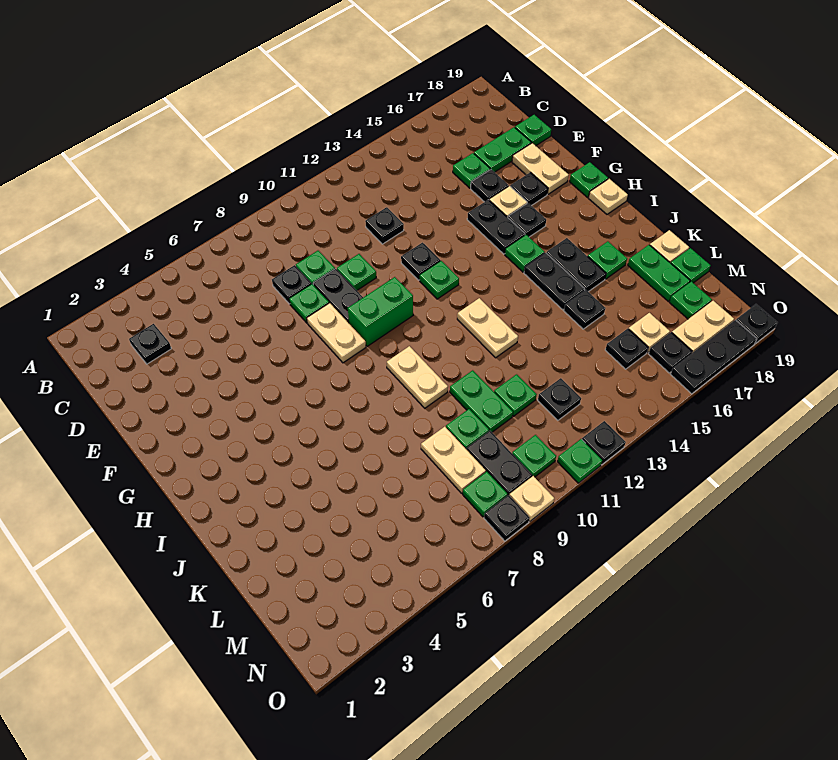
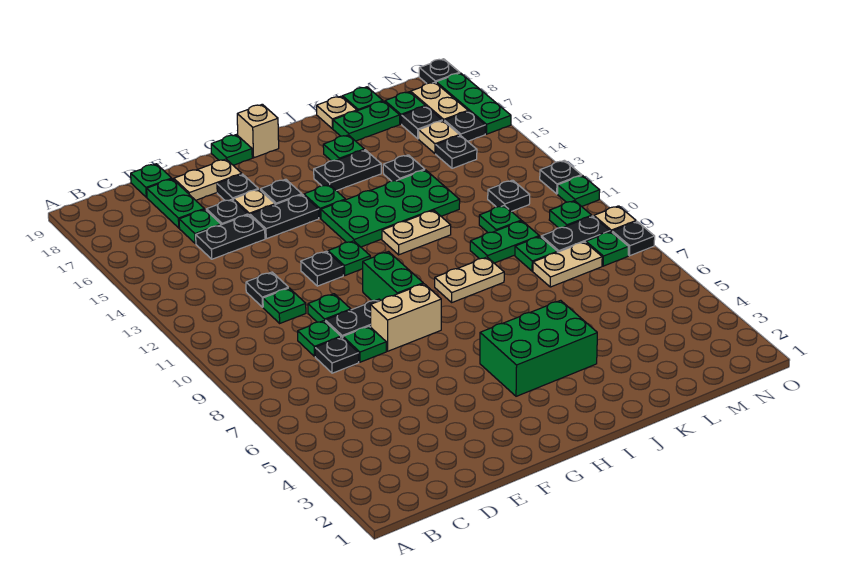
black 1x1 plate [129,324,171,364] -> black 1x1 plate moved to [402,106,442,139]
none -> green 1x1 plate [263,288,306,323]
tan 1x2 plate [307,303,366,363] -> tan 1x2 brick [370,284,441,351]
none -> green 2x3 brick [480,300,597,396]
none -> green 2x4 plate [321,170,460,247]
tan 1x1 plate [588,179,628,214] -> tan 1x1 brick [237,104,279,158]
black 1x2 plate [524,253,585,310] -> black 1x2 plate moved to [196,215,265,259]
black 1x3 plate [671,320,757,394] -> green 1x3 plate [436,73,511,134]

